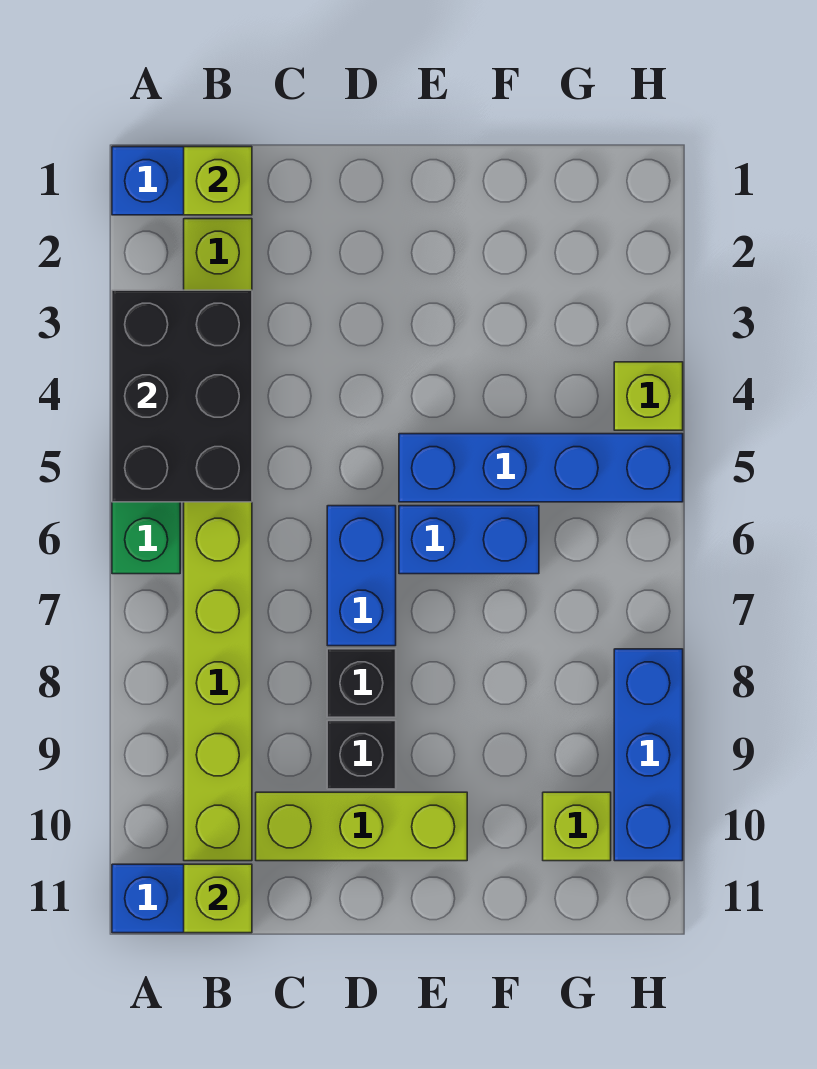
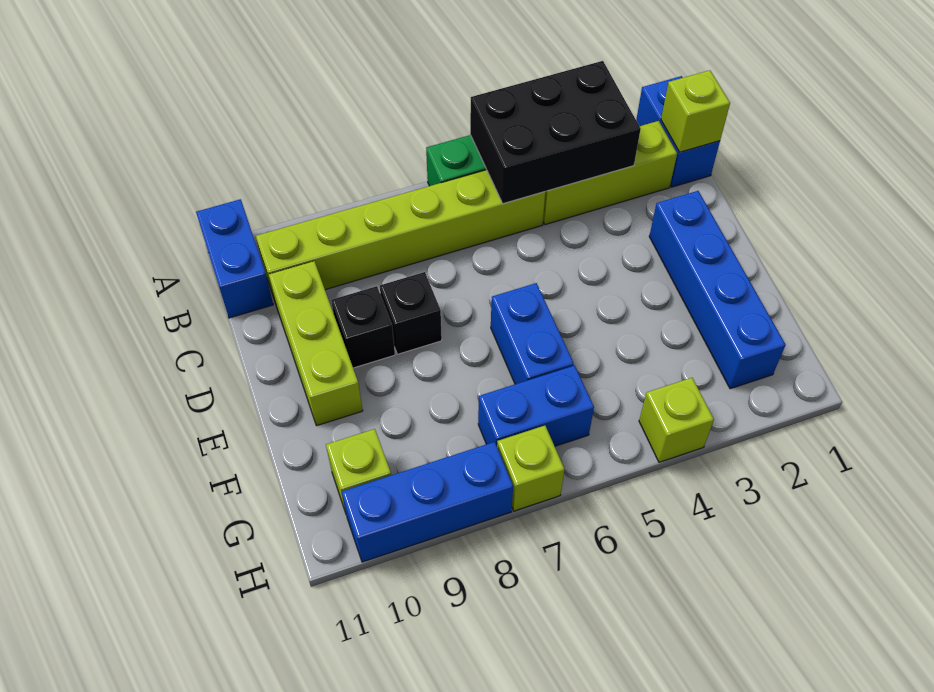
lime 1x1 brick [184,864,252,933] -> lime 1x1 brick moved to [497,426,565,511]
blue 1x2 brick [327,506,396,646] -> blue 1x2 brick moved to [478,365,594,446]
blue 1x4 brick [399,434,683,502] -> blue 1x4 brick moved to [649,191,786,389]

